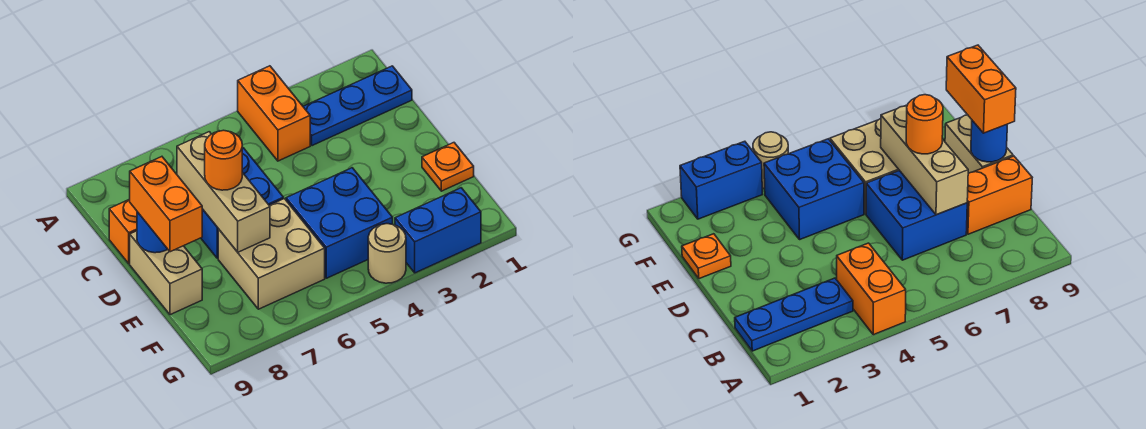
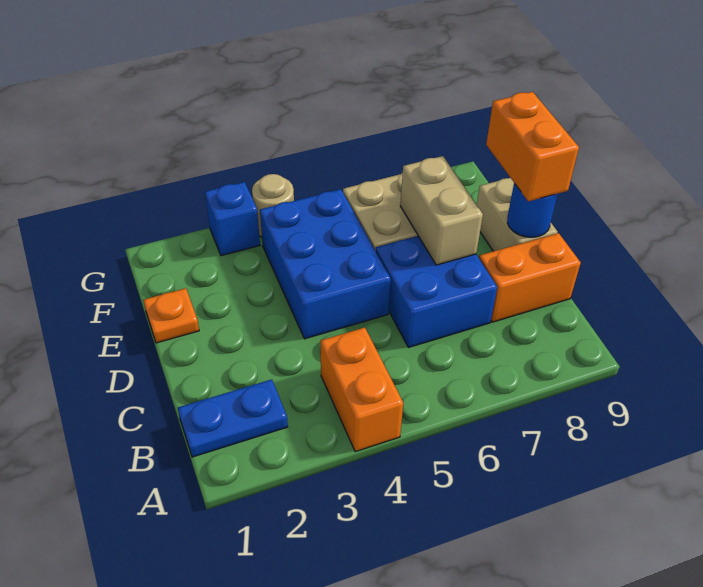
blue 1x3 plate [303,66,412,146] -> blue 1x2 plate [178,379,288,457]
tan 1x3 brick [177,132,270,252] -> tan 1x2 brick [400,156,483,265]
orange 1x1 round brick [205,130,242,190] -> none
blue 2x2 brick [286,168,393,278] -> blue 2x3 brick [260,189,391,339]
blue 1x2 brick [395,188,481,273] -> blue 1x1 brick [205,182,260,256]

